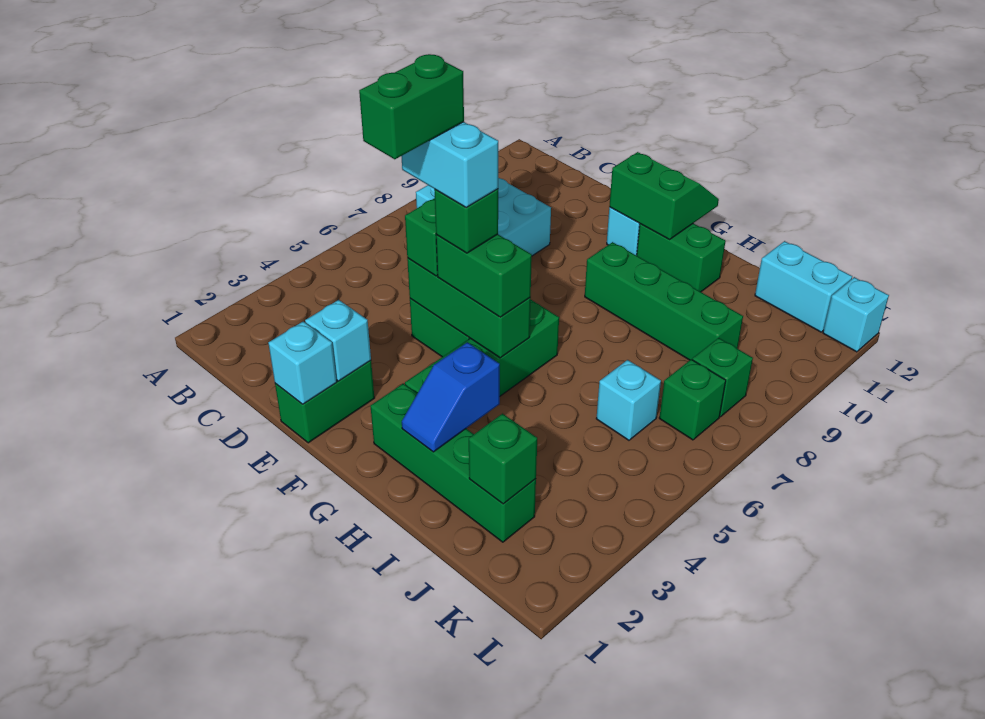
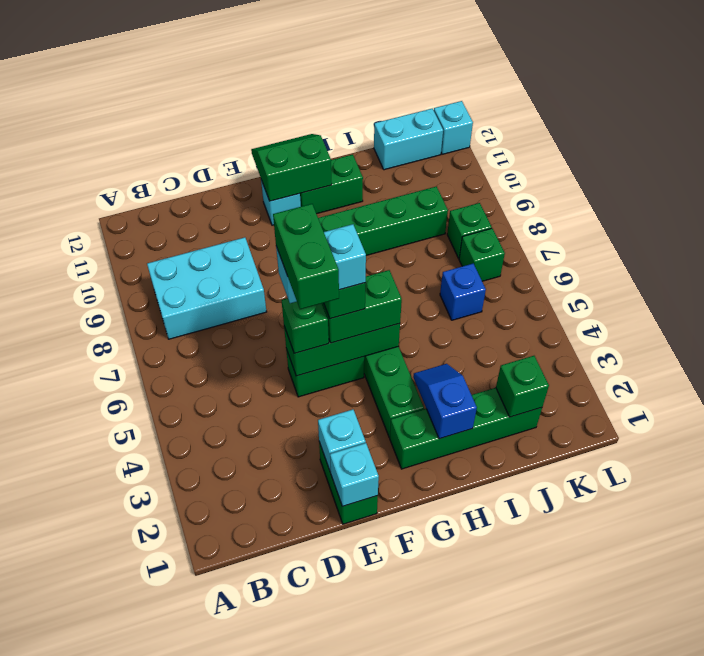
blue 1x2 slope [402,342,500,452] -> blue 1x2 slope turned to [413,364,477,439]
cyan 1x1 brick [596,360,661,440] -> blue 1x1 brick [440,264,486,320]

